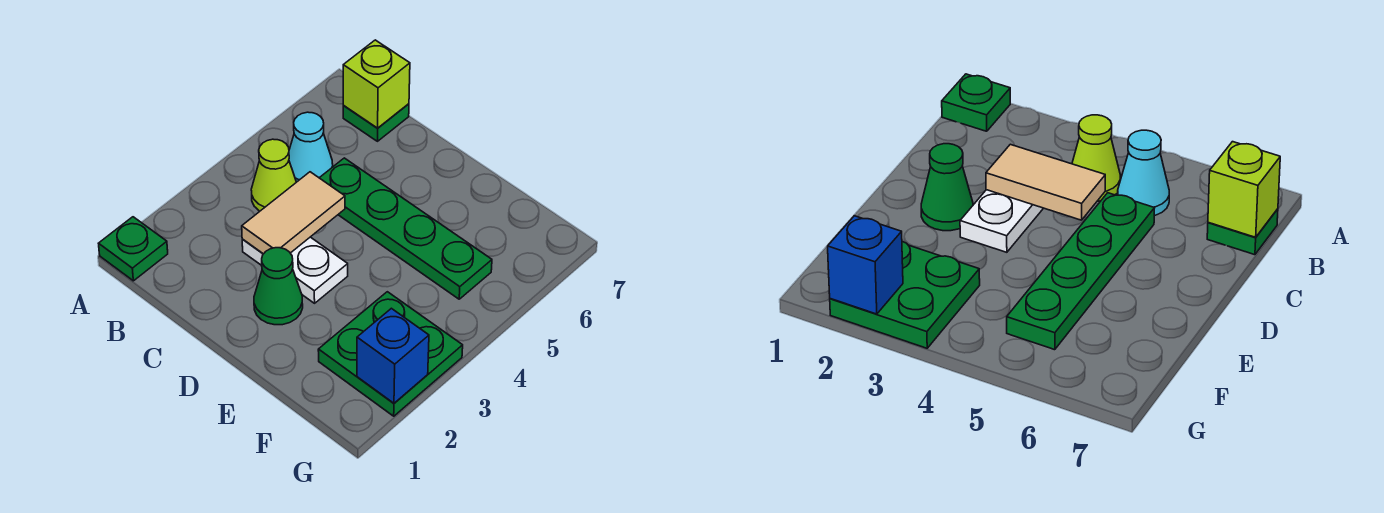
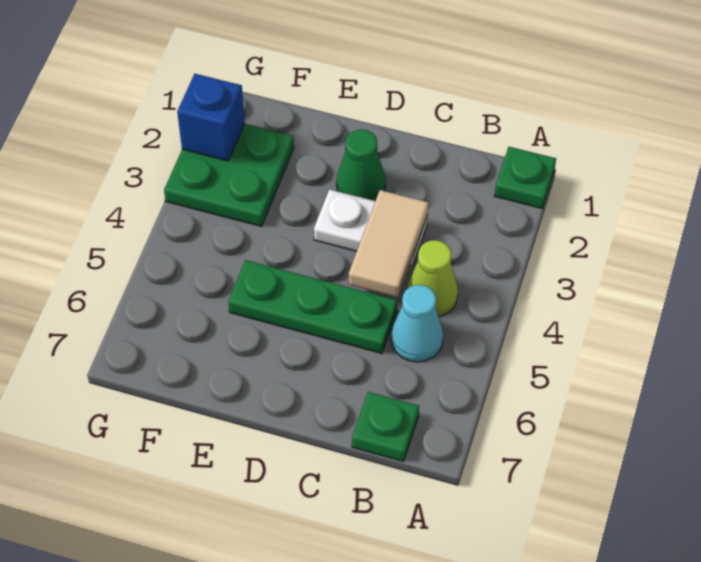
lime 1x1 brick [343,40,410,128] -> none
green 1x4 plate [320,158,492,299] -> green 1x3 plate [228,260,397,353]

